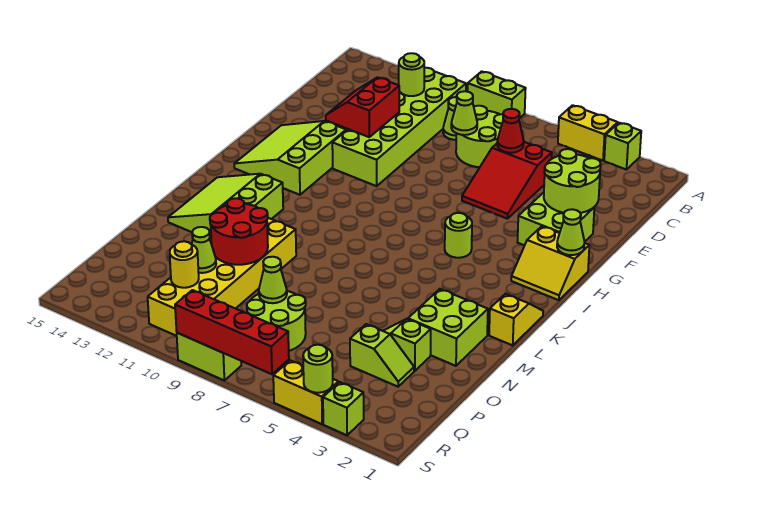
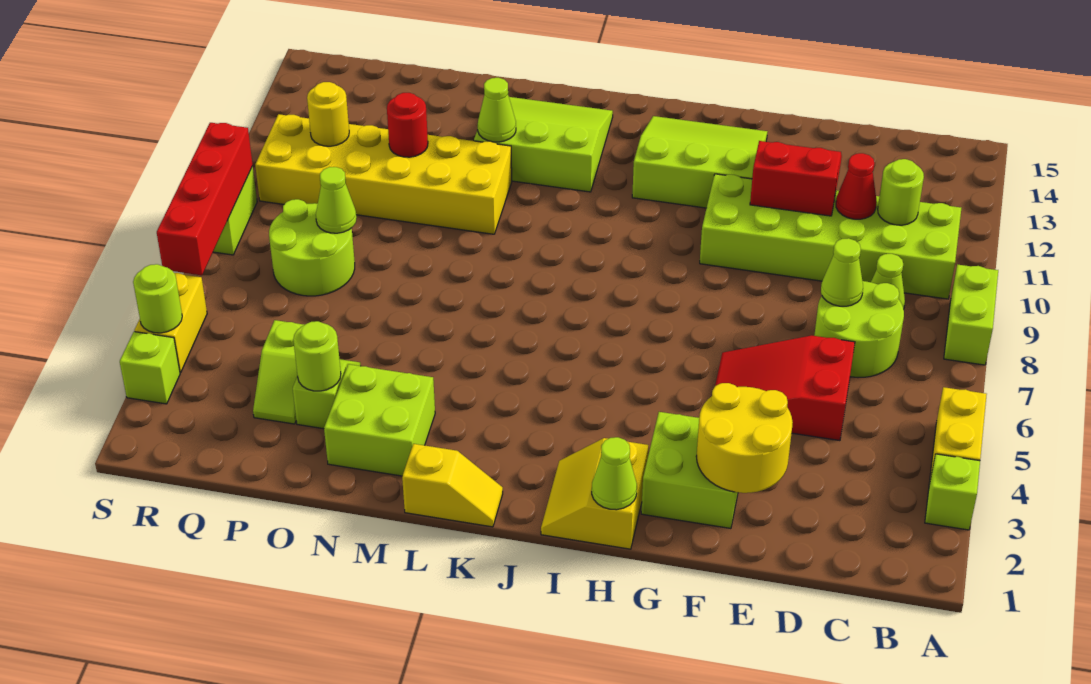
red 1x1 cone [497,109,524,153] -> red 1x1 cone moved to [836,153,877,219]
lime 2x2 round brick [544,149,601,213] -> yellow 2x2 round brick [696,383,793,493]
lime 1x1 round brick [445,213,472,258] -> lime 1x1 round brick moved to [293,321,341,391]
red 2x2 round brick [210,198,268,265] -> red 1x1 round brick [387,93,428,157]
lime 1x1 cone [192,227,216,273] -> lime 1x1 cone moved to [478,78,516,142]

